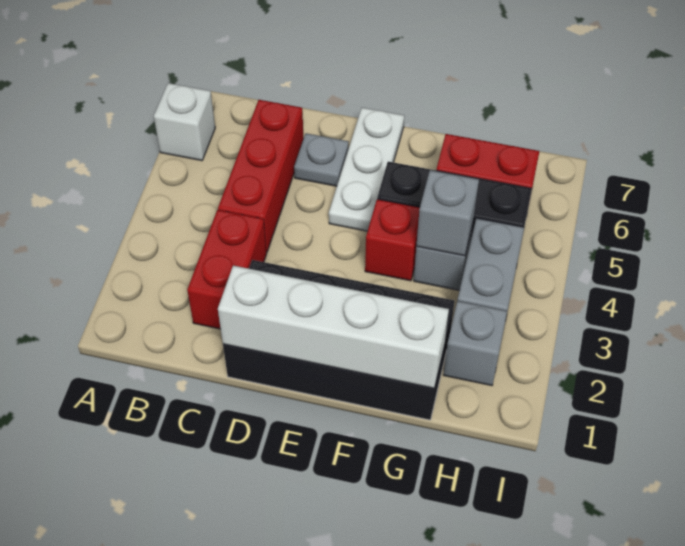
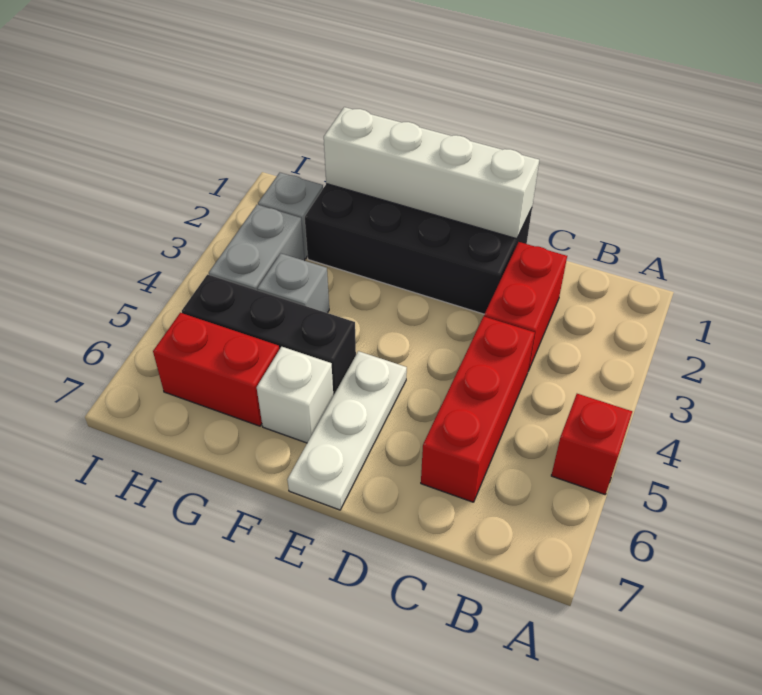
white 1x1 brick [154,83,215,161] -> white 1x1 brick moved to [257,347,333,443]
grey 1x1 plate [294,133,349,186] -> none
red 1x1 brick [365,199,420,281] -> red 1x1 brick moved to [551,394,632,494]
grey 1x1 brick [416,170,479,256] -> none

